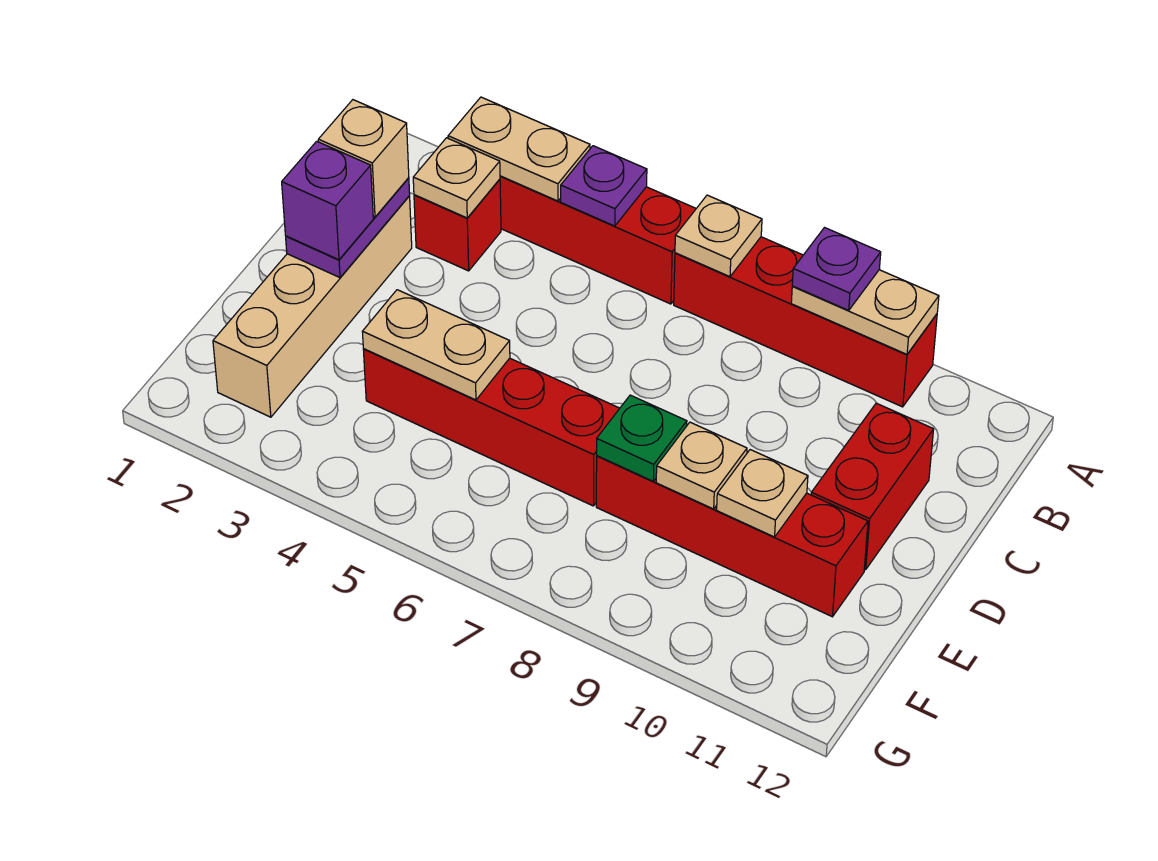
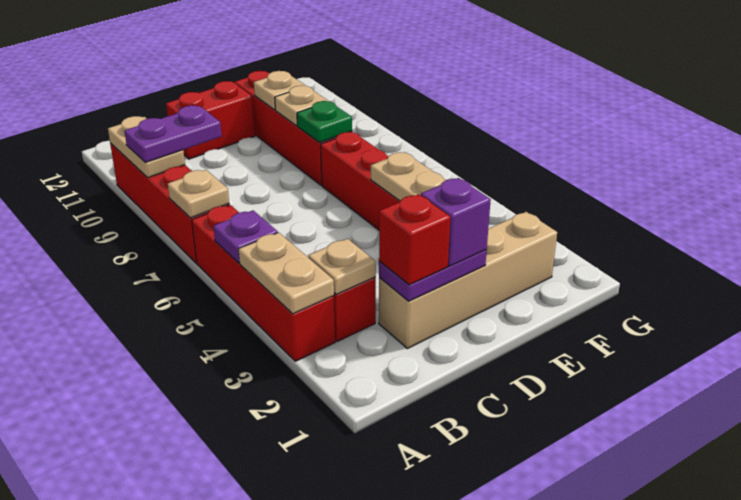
purple 1x1 plate [792,228,881,310] -> purple 1x2 plate [124,105,222,163]
tan 1x1 brick [318,100,409,217] -> red 1x1 brick [379,194,450,285]

